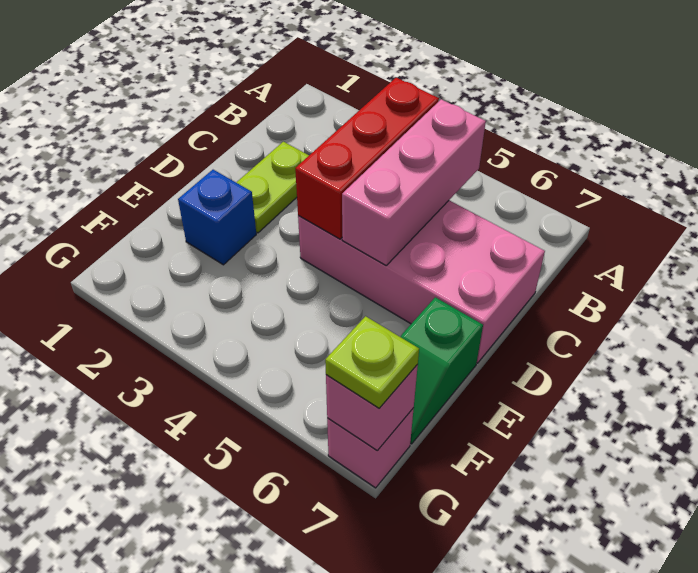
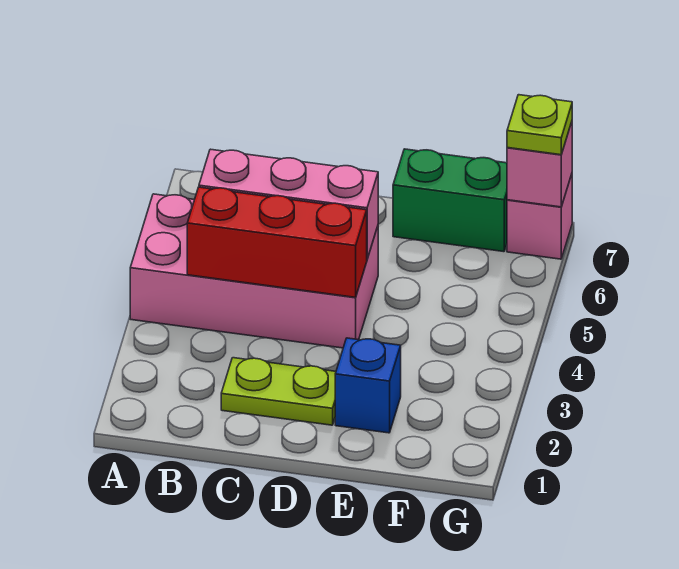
pink 2x4 brick [298,200,545,363] -> pink 2x4 brick turned to [130,194,378,348]
green 1x2 slope [401,297,483,444] -> green 1x2 brick [393,149,507,252]

